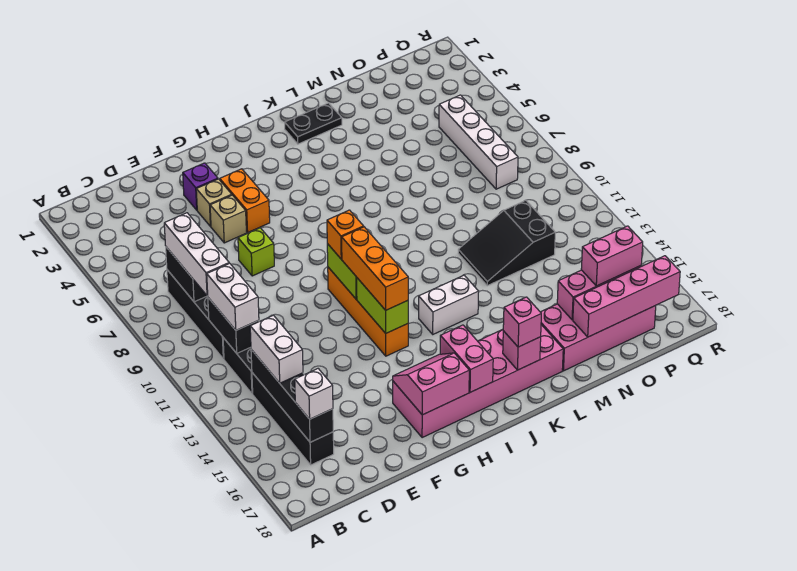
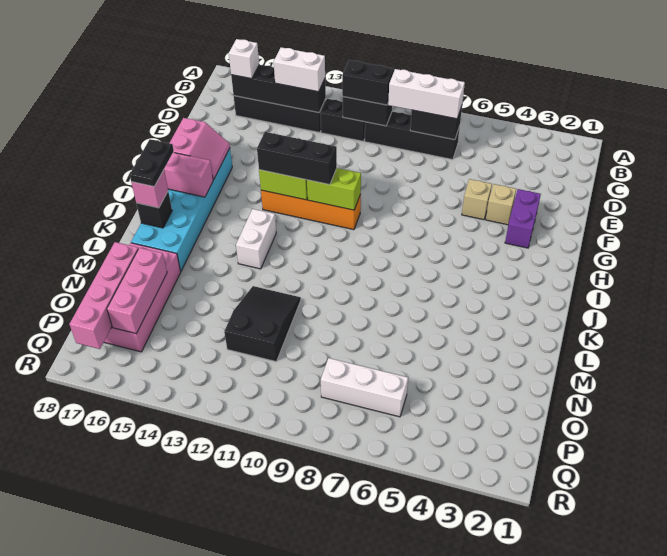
white 1x2 brick [207,263,259,330] -> black 1x2 brick [342,60,394,105]
purple 1x1 brick [183,163,218,210] -> purple 1x2 brick [505,189,541,248]
lime 1x1 brick [238,228,274,276] -> none
orange 1x2 brick [220,169,270,232] -> none
pink 2x6 brick [393,325,563,438] -> cyan 2x6 brick [131,148,232,271]
orange 1x1 brick [327,210,364,259] -> none
orange 1x3 brick [342,227,408,310] -> black 1x3 brick [257,132,337,185]
black 1x2 plate [285,103,342,144] -> black 1x2 plate moved to [130,139,174,187]
pink 1x1 brick [503,331,541,370] -> black 1x1 brick [136,192,172,228]
pink 1x2 brick [581,226,643,286] -> none
white 1x4 brick [439,95,518,189] -> white 1x3 brick [321,358,408,417]

